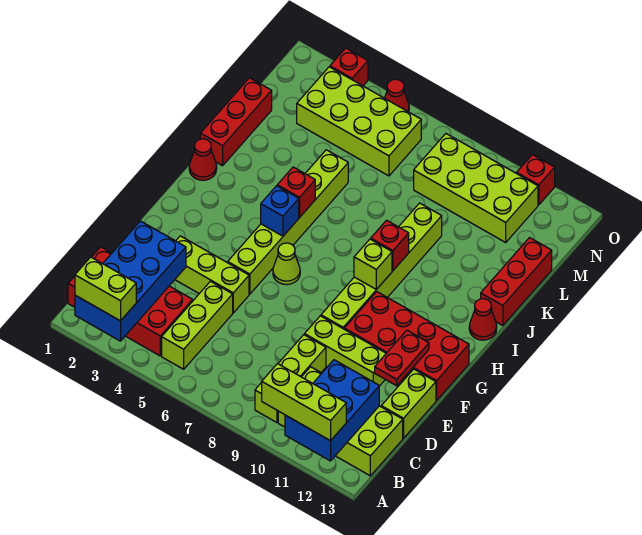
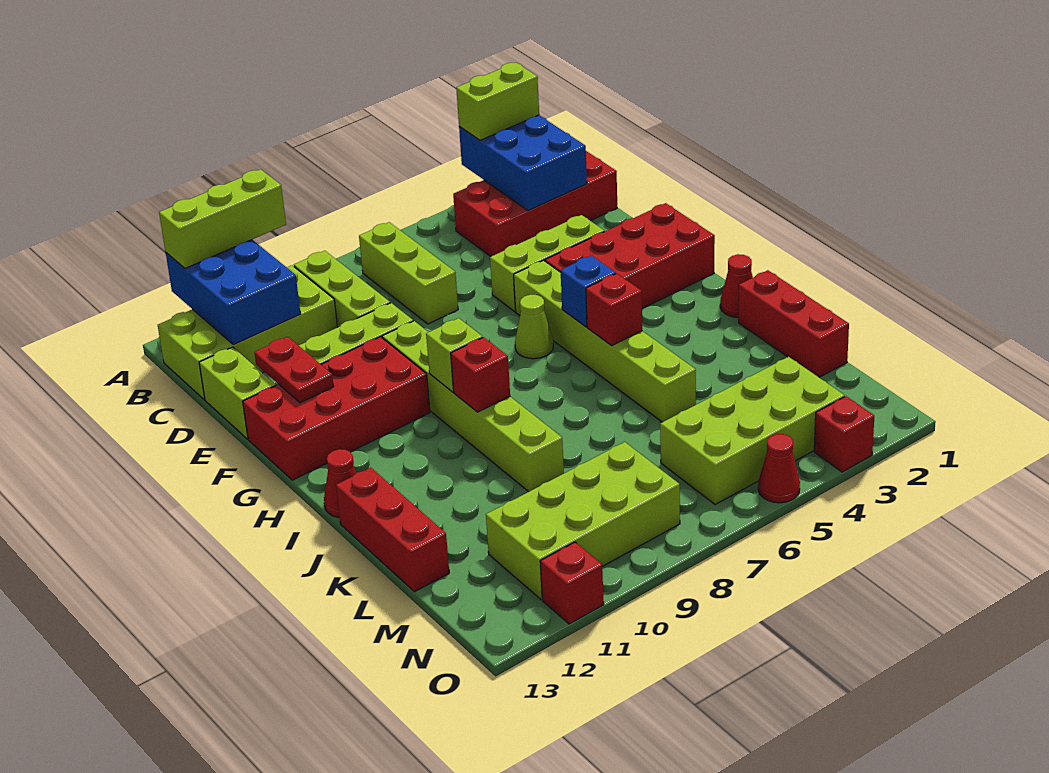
blue 2x4 brick [75,221,186,341] -> blue 2x3 brick [459,115,587,210]
lime 1x3 brick [162,281,233,369] -> lime 1x3 brick moved to [359,222,458,324]
none -> red 2x4 brick [545,203,715,309]

